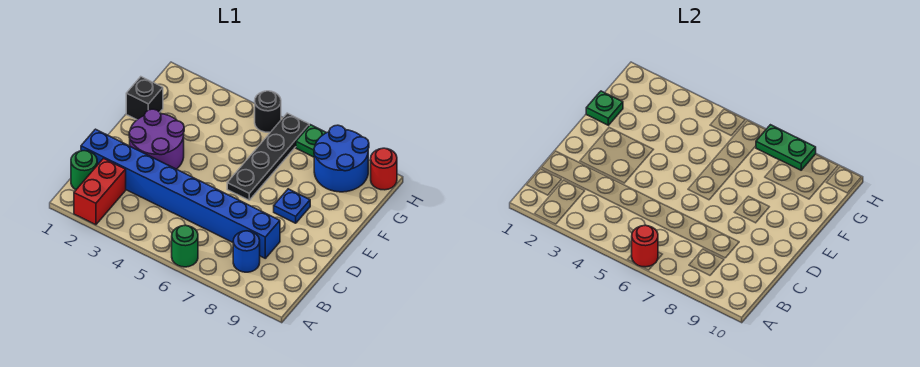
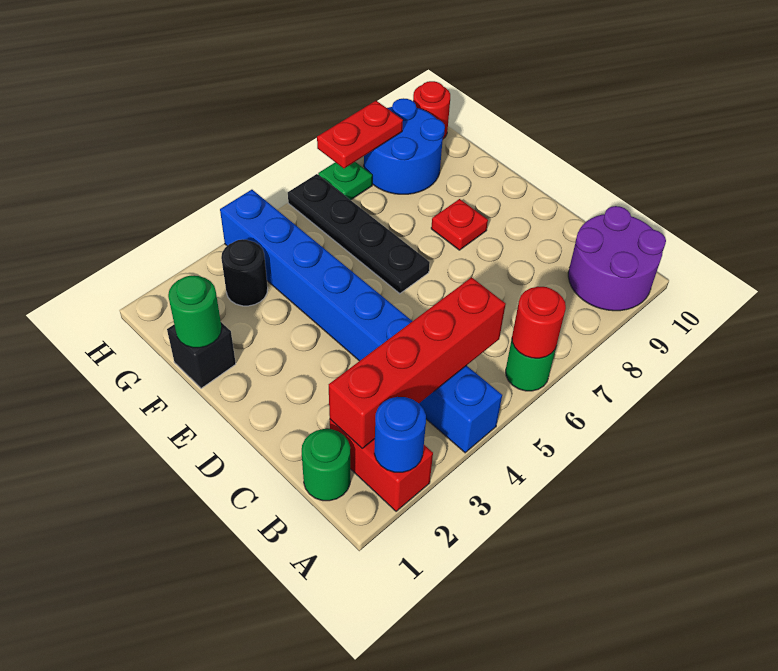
none -> red 1x4 brick [329,277,506,448]
blue 1x1 round brick [233,231,260,272] -> blue 1x1 round brick moved to [374,397,426,472]
blue 1x8 brick [81,129,280,258] -> blue 1x8 brick turned to [220,190,502,453]
purple 2x2 round brick [129,109,184,169] -> purple 2x2 round brick moved to [568,206,666,311]
blue 1x1 plate [274,189,310,223] -> red 1x1 plate [431,199,488,250]
green 1x1 plate [586,91,623,125] -> green 1x1 round brick [168,276,222,348]
black 1x1 round brick [255,91,281,132] -> black 1x1 round brick moved to [221,239,268,306]
green 1x2 plate [756,125,816,170] -> red 1x2 plate [317,101,403,168]

